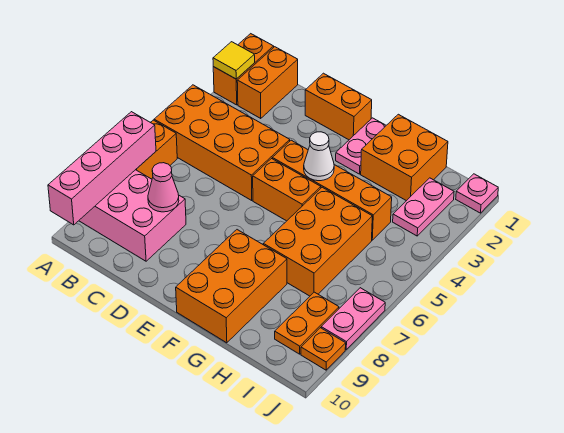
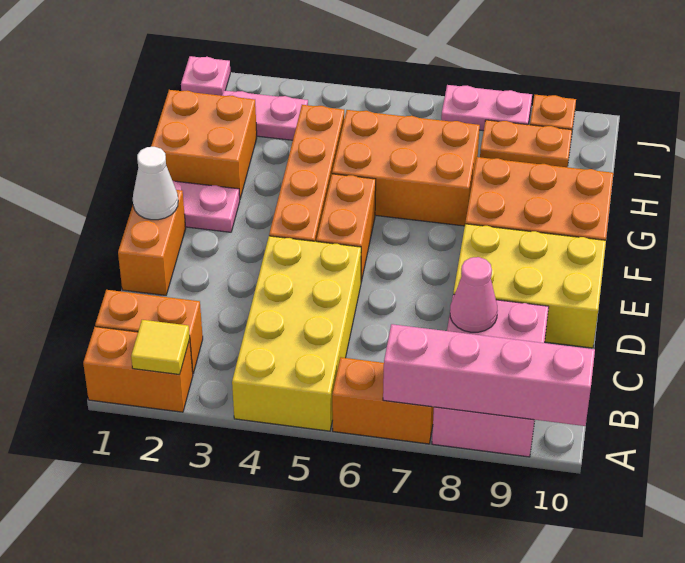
orange 2x4 brick [154,85,290,200] -> yellow 2x4 brick [232,236,361,431]
none -> yellow 2x3 brick [453,224,606,348]
white 1x1 cone [304,132,334,181] -> white 1x1 cone moved to [133,147,178,220]

